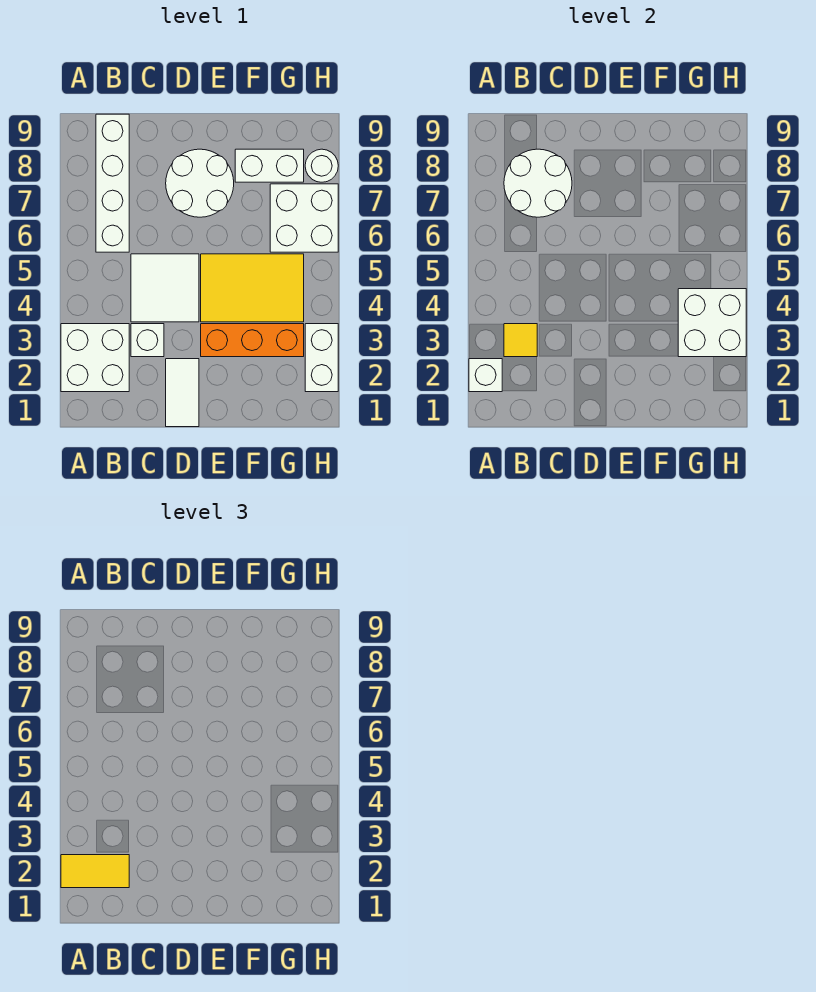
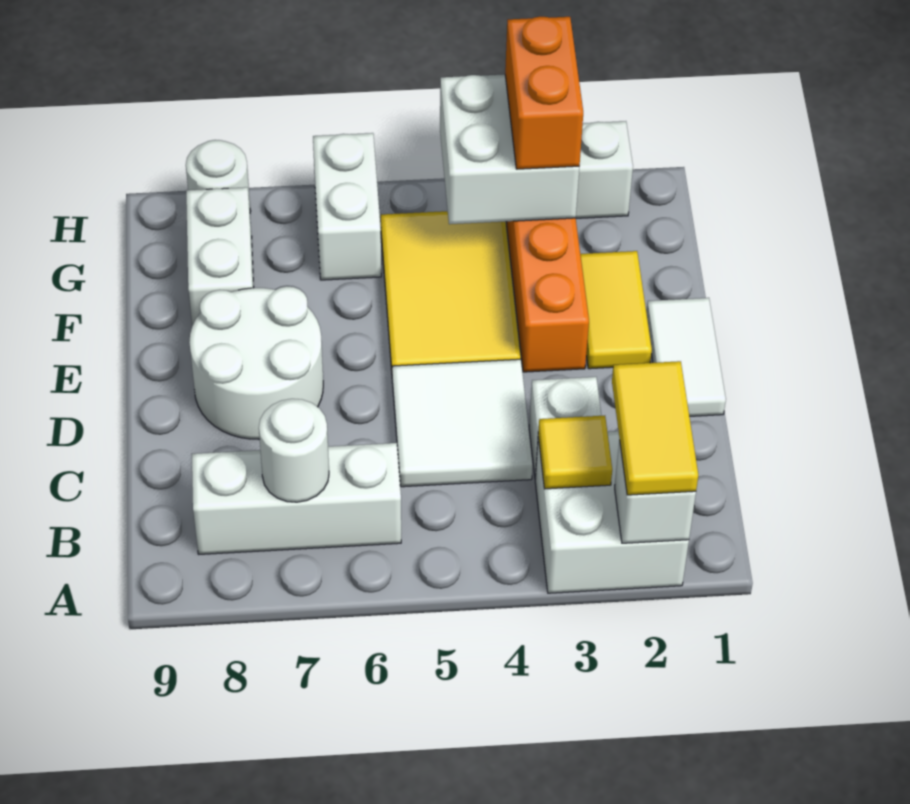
white 1x4 brick [96,114,129,252] -> white 1x3 brick [192,443,401,554]
white 2x2 round brick [504,149,572,217] -> white 1x1 round brick [259,399,329,502]
white 1x2 tile [166,359,199,427] -> white 1x2 tile turned to [646,298,726,416]
none -> yellow 1x2 tile [580,251,652,369]
none -> orange 1x2 brick [505,16,583,169]
white 2x2 brick [270,184,338,252] -> white 1x2 brick [313,133,381,280]

